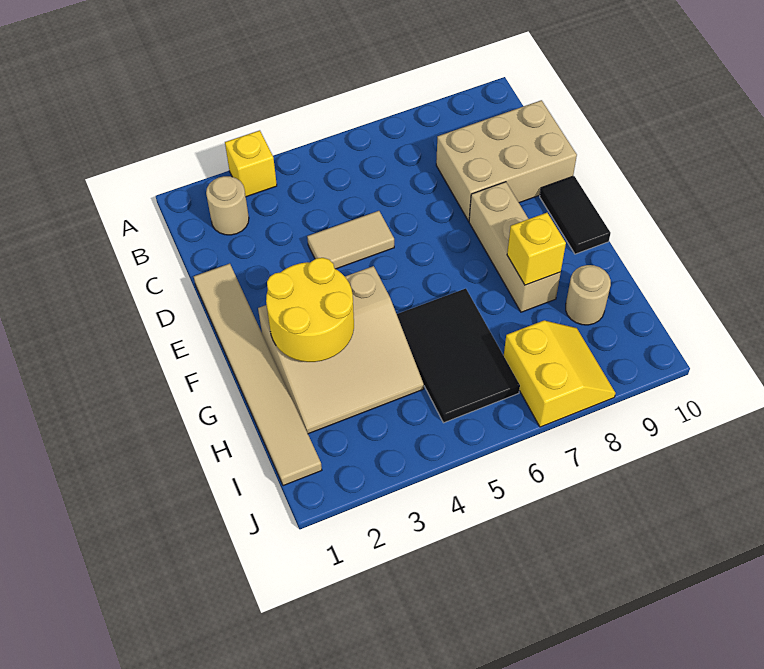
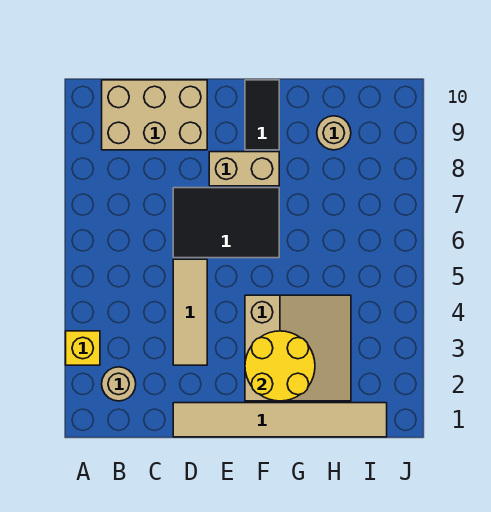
tan 2x3 brick [436,100,577,221] -> tan 2x3 brick turned to [102,80,207,150]
tan 1x2 tile [307,211,394,269] -> tan 1x3 tile [173,259,207,365]
tan 1x3 brick [469,182,561,312] -> tan 1x2 brick [209,152,279,186]
black 1x2 tile [540,176,611,254] -> black 1x2 tile turned to [245,80,279,150]
black 2x3 tile [397,288,520,423] -> black 2x3 tile moved to [173,188,279,258]
yellow 1x1 brick [507,213,566,285] -> none
yellow 2x2 slope [504,320,616,427] -> none

